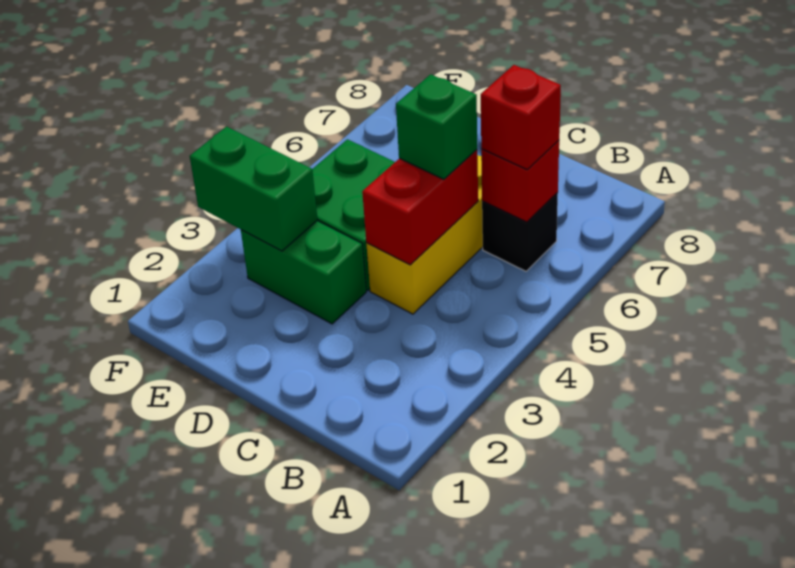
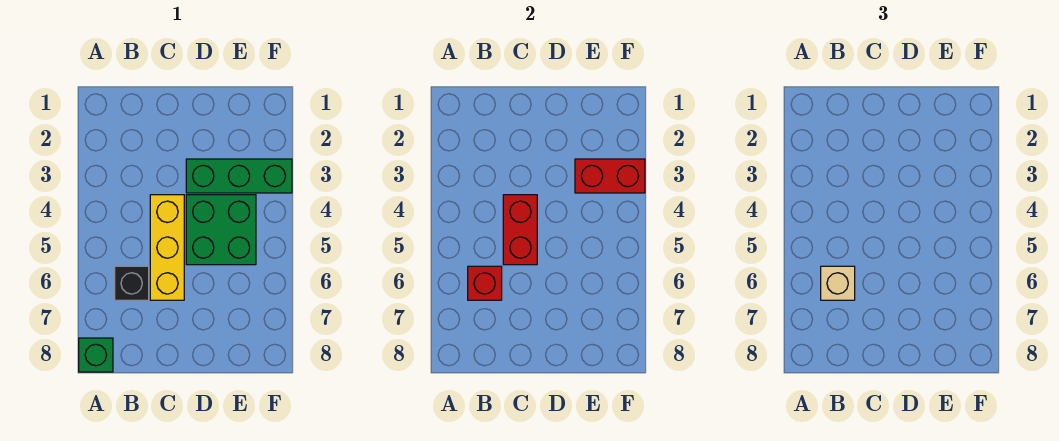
red 1x1 brick [481,65,561,169] -> tan 1x1 brick [821,266,855,300]
green 1x1 brick [396,74,477,179] -> green 1x1 brick moved to [79,338,113,372]
green 1x2 brick [241,221,366,324] -> green 1x3 brick [186,159,292,193]
green 1x2 brick [190,127,318,251] -> red 1x2 brick [575,159,645,193]

